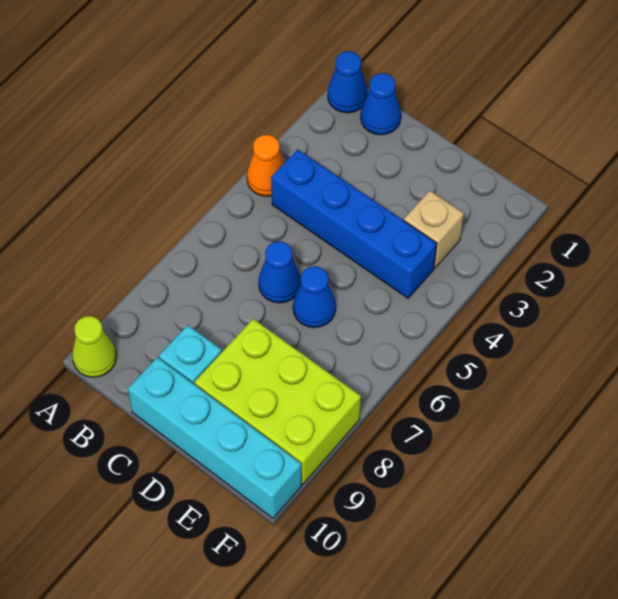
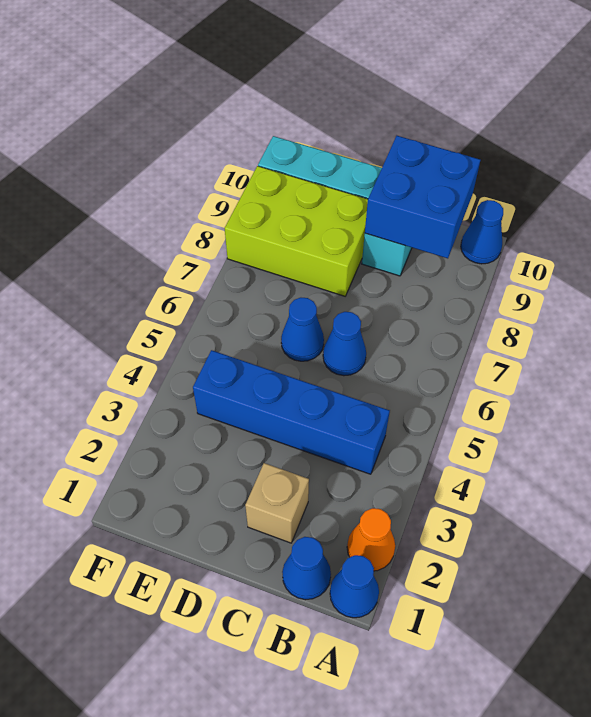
orange 1x1 cone [247,135,284,196] -> orange 1x1 cone moved to [347,508,395,571]
lime 1x1 cone [72,316,116,377] -> blue 1x1 cone [461,200,503,264]
none -> blue 2x2 brick [365,136,480,258]
tan 1x1 brick [404,191,464,268] -> tan 1x1 brick moved to [245,463,309,543]

